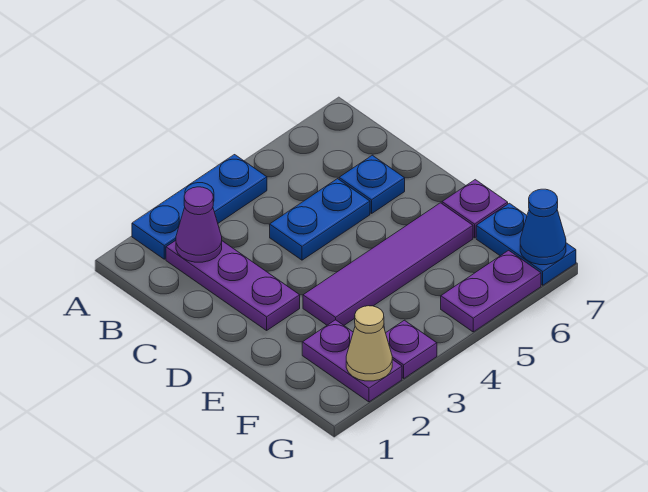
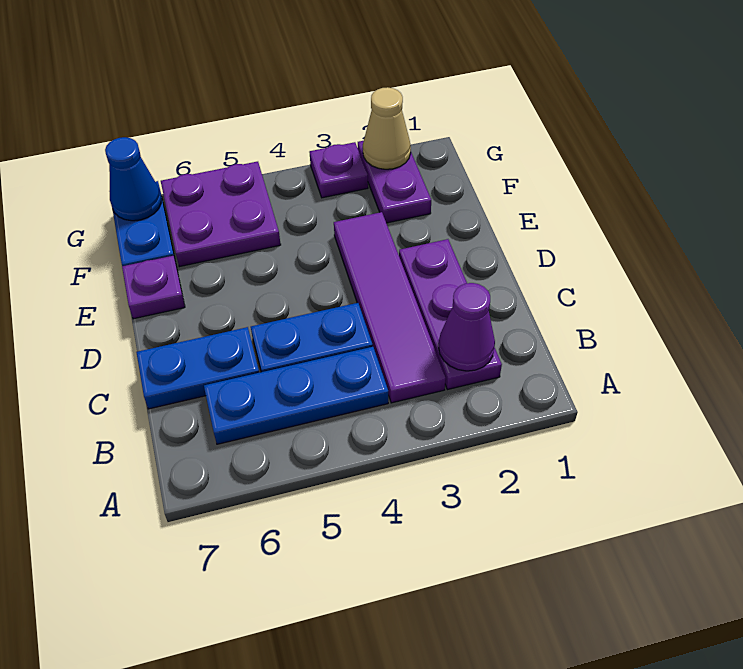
blue 1x3 plate [132,155,267,259] -> blue 1x3 plate moved to [204,347,388,444]
blue 1x1 plate [339,155,405,213] -> blue 1x2 plate [136,327,259,409]
purple 1x4 tile [303,203,473,325] -> purple 1x4 tile turned to [334,212,446,403]
purple 1x2 plate [441,250,541,332] -> purple 2x2 plate [161,162,281,267]

